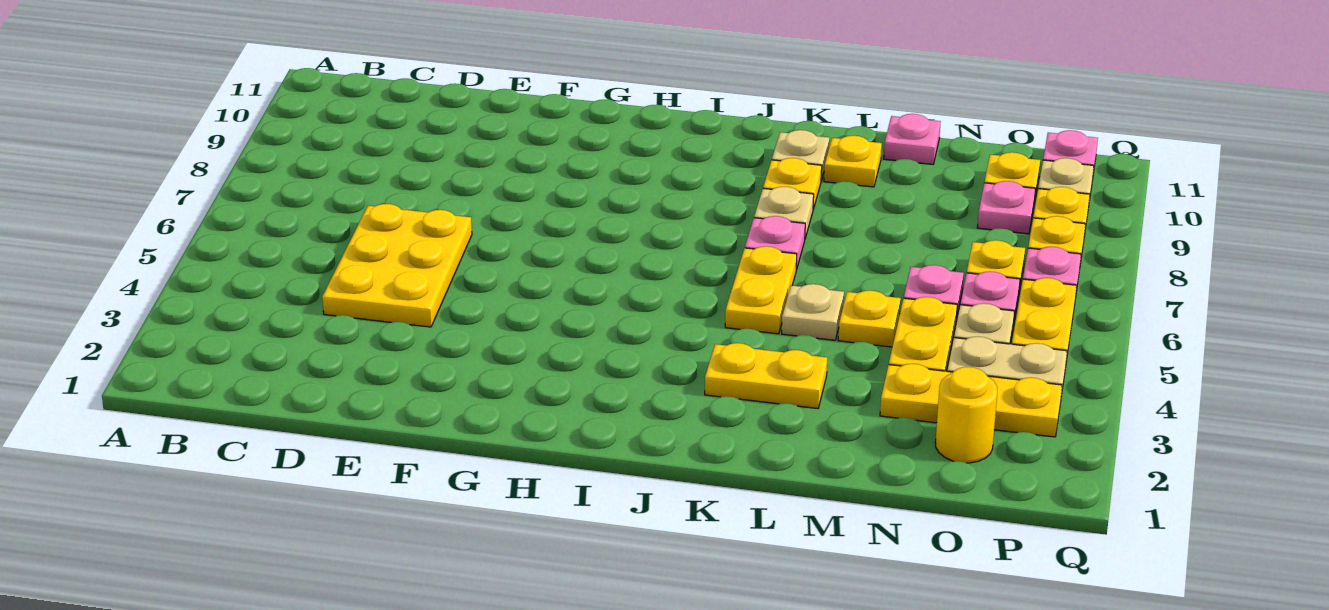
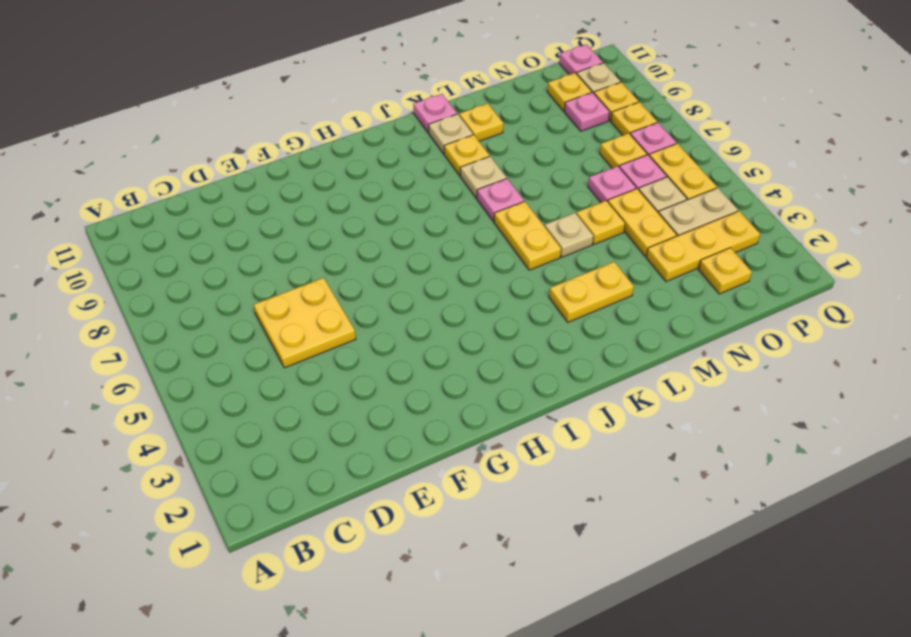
yellow 2x3 plate [322,204,472,327] -> yellow 2x2 plate [254,278,356,368]
pink 1x1 plate [884,114,941,164] -> pink 1x1 plate moved to [413,94,457,133]
yellow 1x1 round brick [935,367,997,463] -> yellow 1x1 plate [699,248,752,294]

